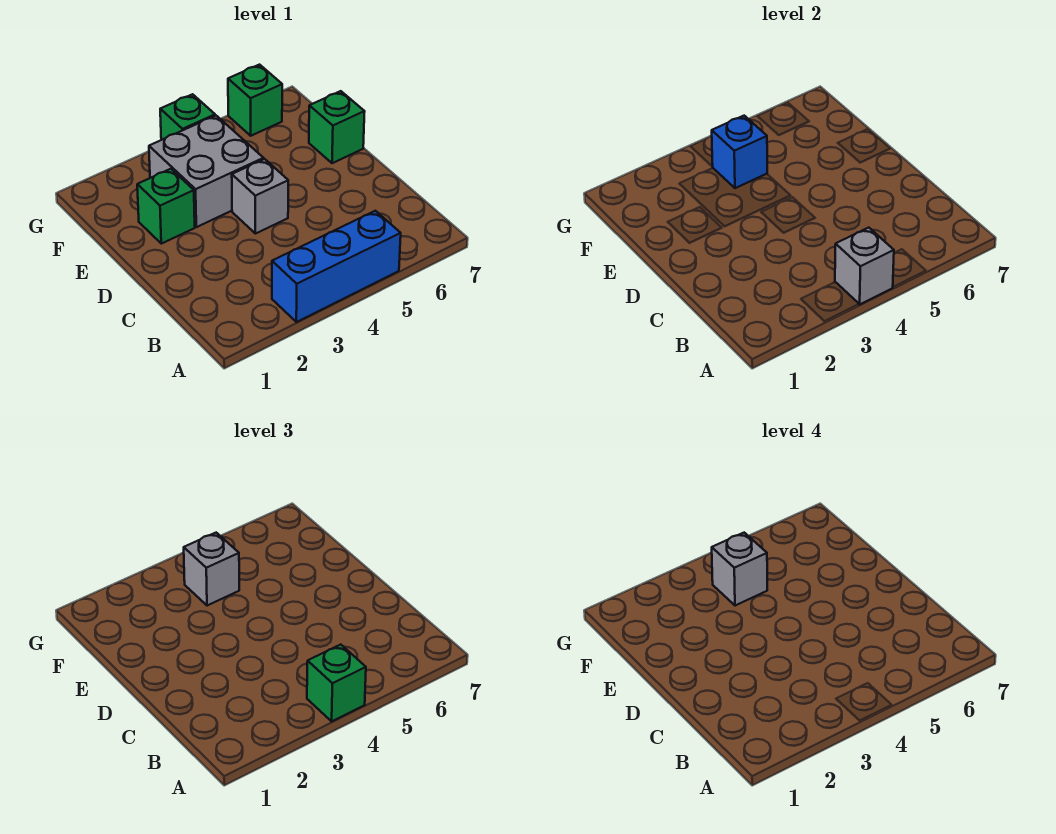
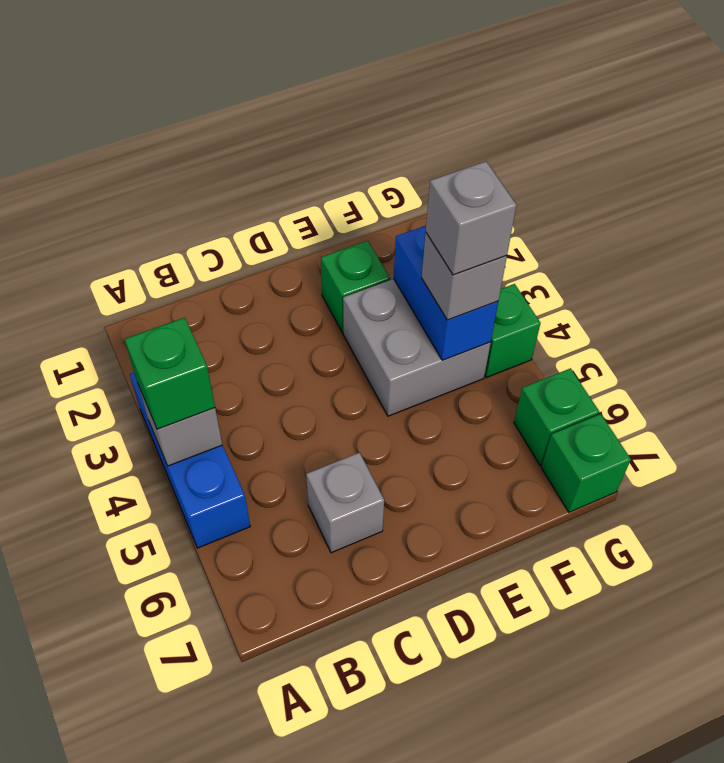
grey 1x1 brick [232,159,288,234] -> grey 1x1 brick moved to [306,452,384,553]
green 1x1 brick [309,91,365,163] -> green 1x1 brick moved to [541,414,631,512]
blue 1x1 brick [712,116,767,188] -> blue 1x2 brick [394,226,498,360]

